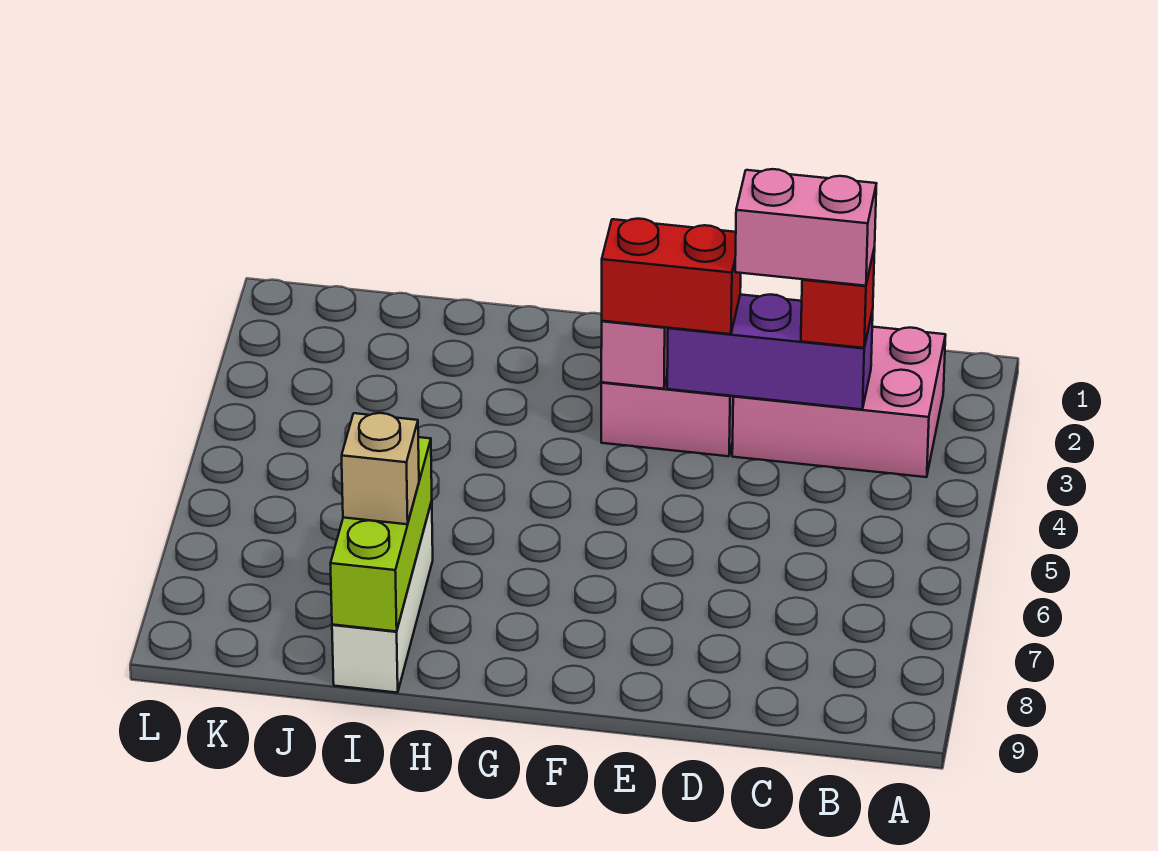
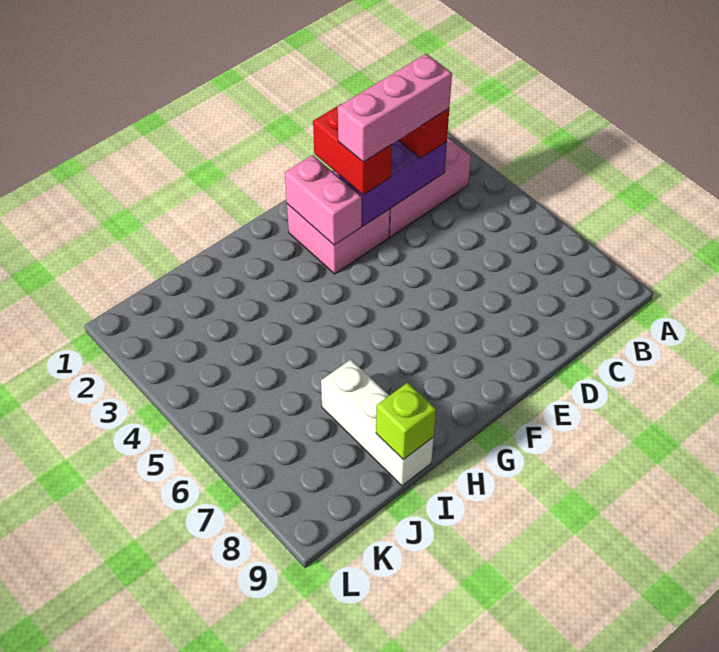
pink 1x2 brick [735,169,877,286] -> pink 1x3 brick [338,54,452,162]
red 1x2 brick [602,219,741,334] -> red 1x2 brick turned to [313,104,392,195]
lime 1x3 brick [330,437,432,631] -> lime 1x1 brick [376,383,436,460]
tan 1x1 brick [342,413,419,524] -> none

